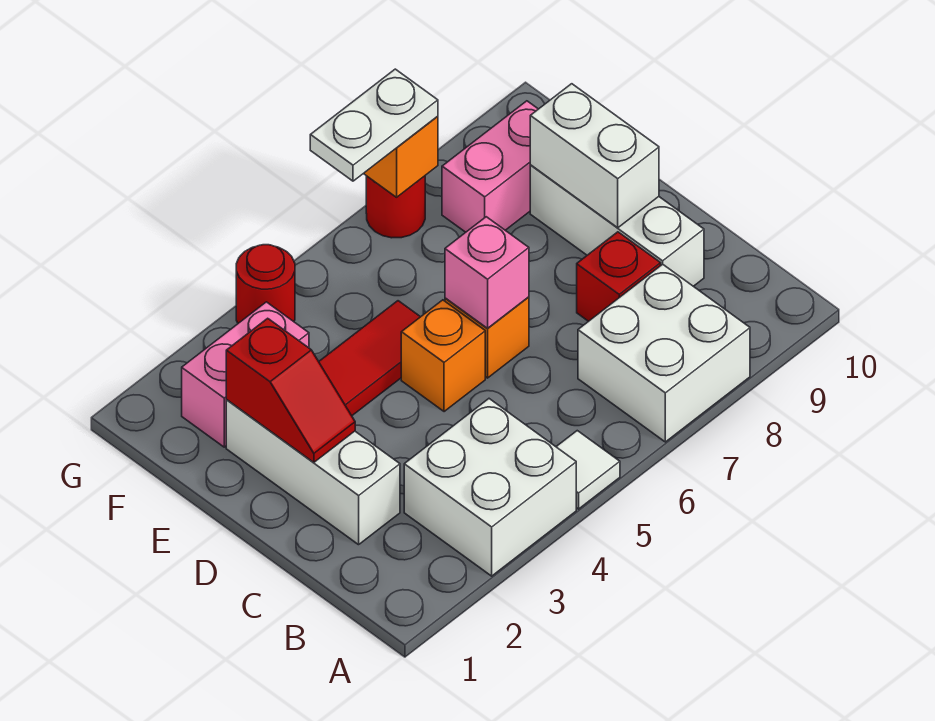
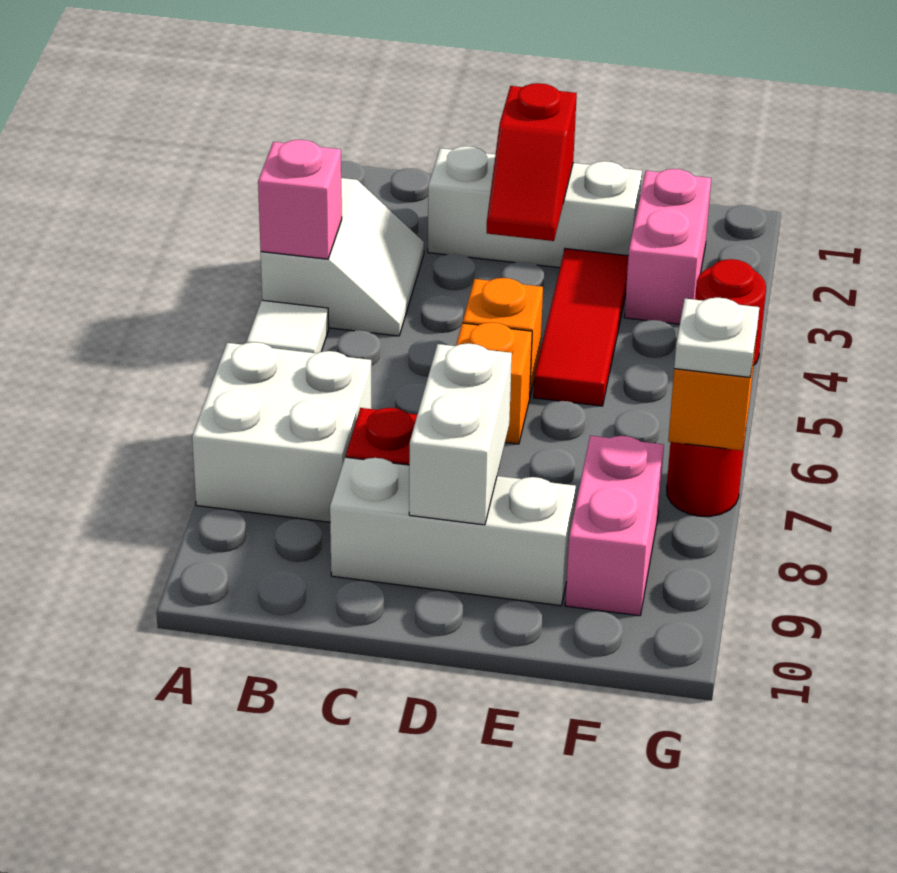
white 2x2 brick [404,399,576,576] -> white 2x2 slope [261,178,424,336]
red 1x2 slope [226,318,355,462] -> red 1x2 slope turned to [487,83,577,241]
pink 1x1 brick [445,217,529,328] -> pink 1x1 brick moved to [258,140,342,259]
white 1x2 brick [530,84,659,228] -> white 1x2 brick turned to [409,343,512,525]
white 1x2 plate [310,69,438,181] -> white 1x1 plate [674,297,759,377]

